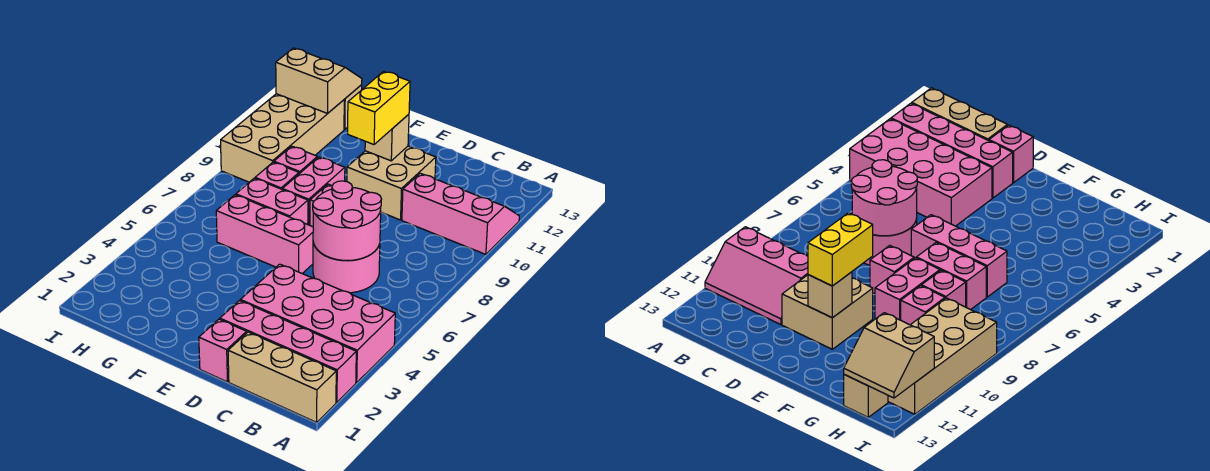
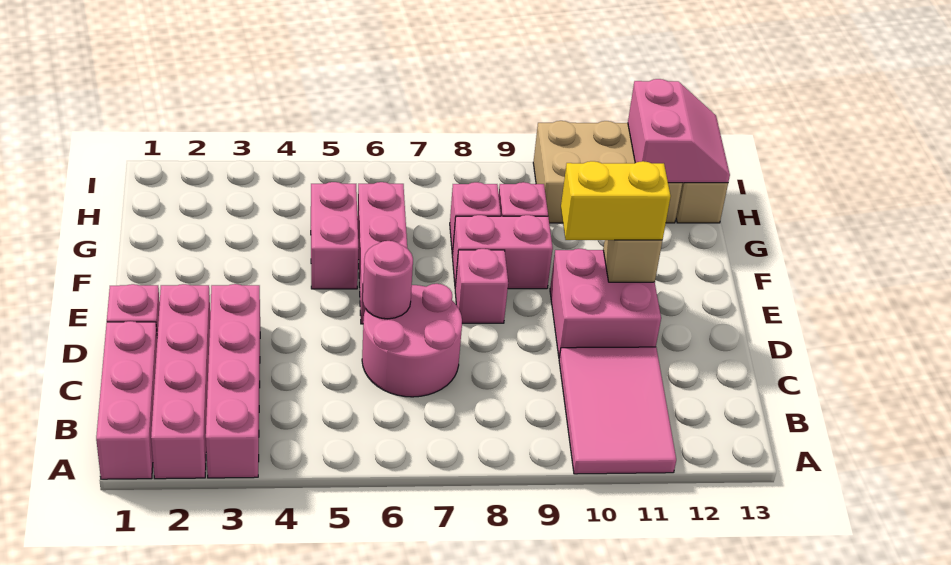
tan 1x3 brick [228,332,336,422] -> pink 1x3 brick [96,321,157,479]
pink 2x4 brick [240,264,395,383] -> pink 1x4 brick [206,284,260,478]
pink 2x3 slope [402,173,519,254] -> pink 2x3 tile [559,347,676,474]
pink 2x2 round brick [313,181,381,261] -> pink 1x1 round brick [363,241,413,319]
tan 2x2 brick [347,146,436,220] -> pink 2x2 brick [550,249,661,358]
pink 1x2 brick [236,178,308,224] -> pink 1x2 brick moved to [311,182,359,289]
tan 2x4 brick [221,94,344,182] -> tan 2x3 brick [533,121,682,223]
tan 2x2 slope [276,48,362,113] -> pink 2x2 slope [628,79,730,183]

